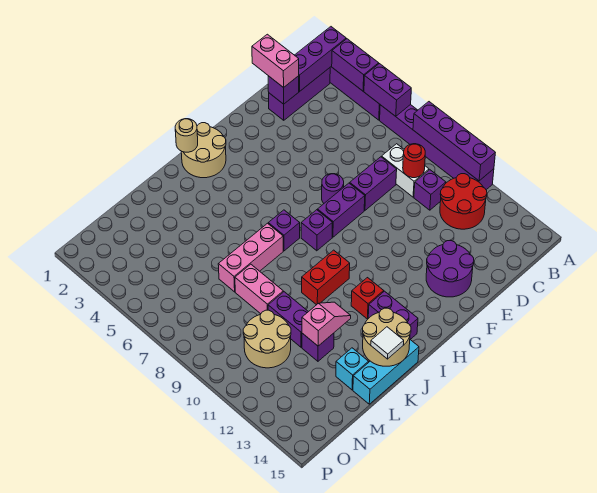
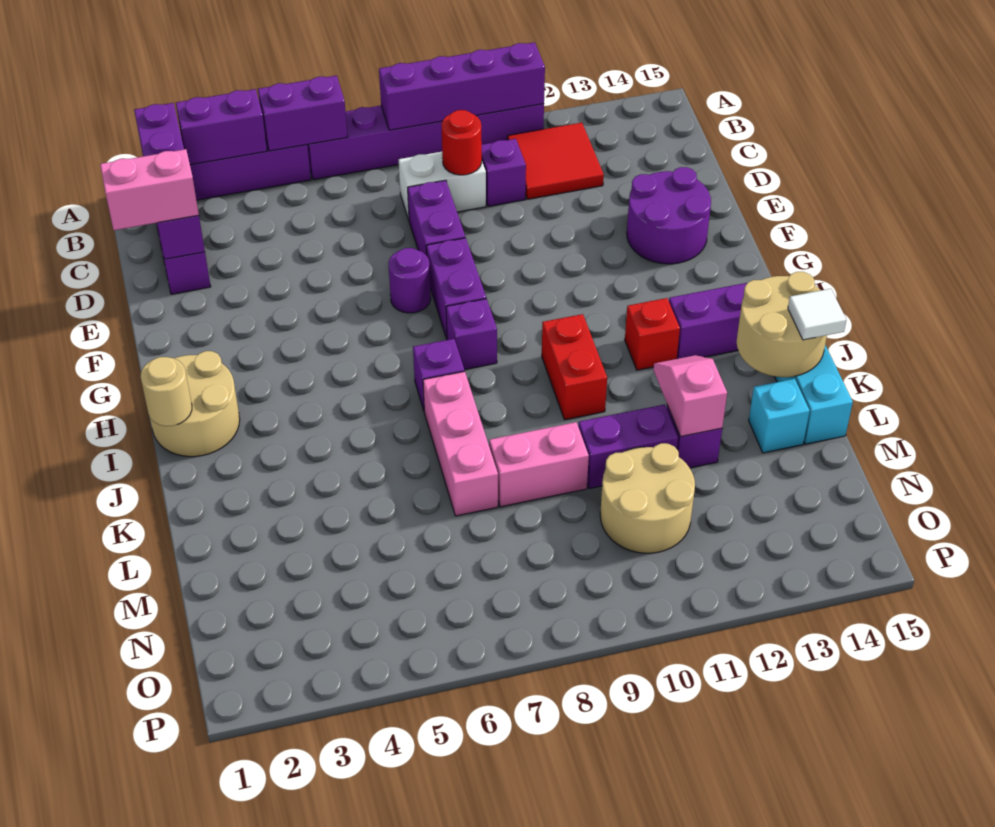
red 2x2 round brick [440,174,487,229] -> red 2x2 tile [507,123,604,199]

